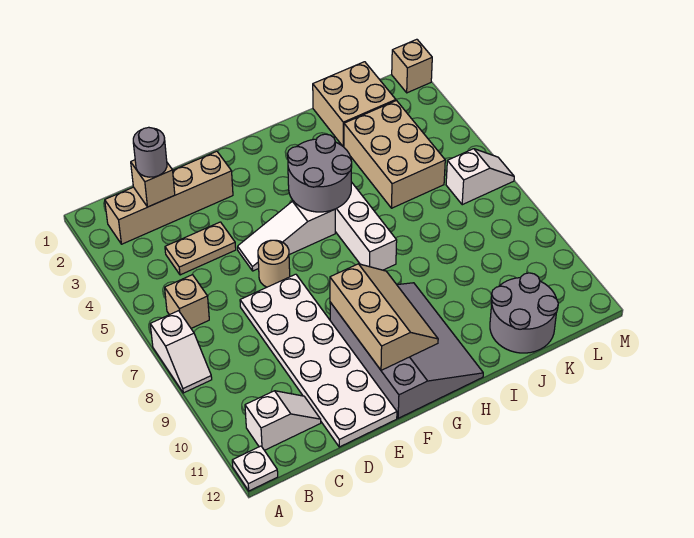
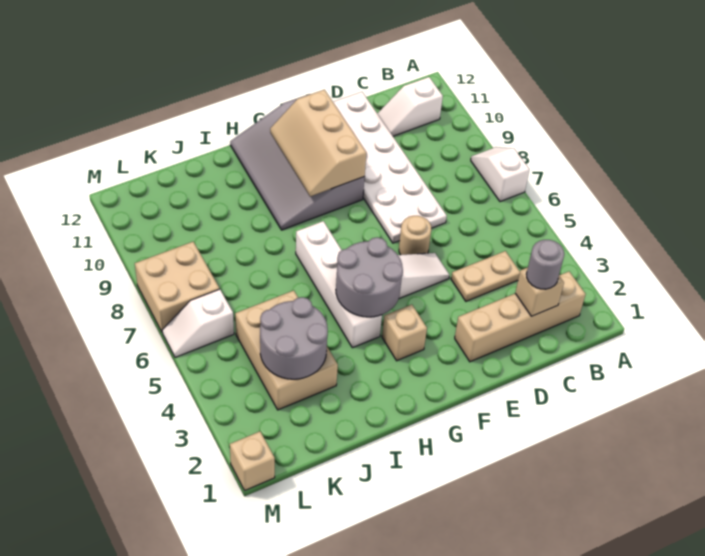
white 1x1 plate [232,446,278,491] -> none
tan 1x1 brick [165,275,209,328] -> tan 1x1 brick moved to [382,305,427,361]
tan 2x2 brick [313,62,396,147] -> tan 2x2 brick moved to [135,242,219,332]
grey 2x2 round brick [490,273,558,353] -> grey 2x2 round brick moved to [260,297,328,379]

